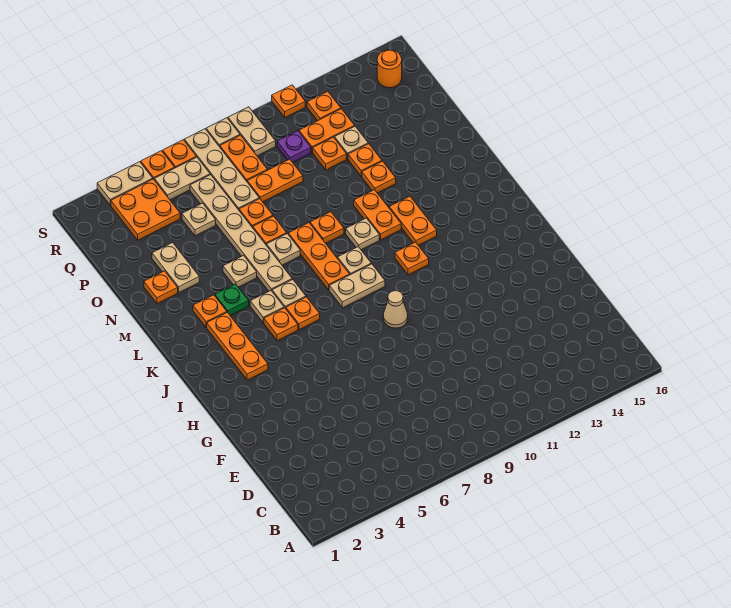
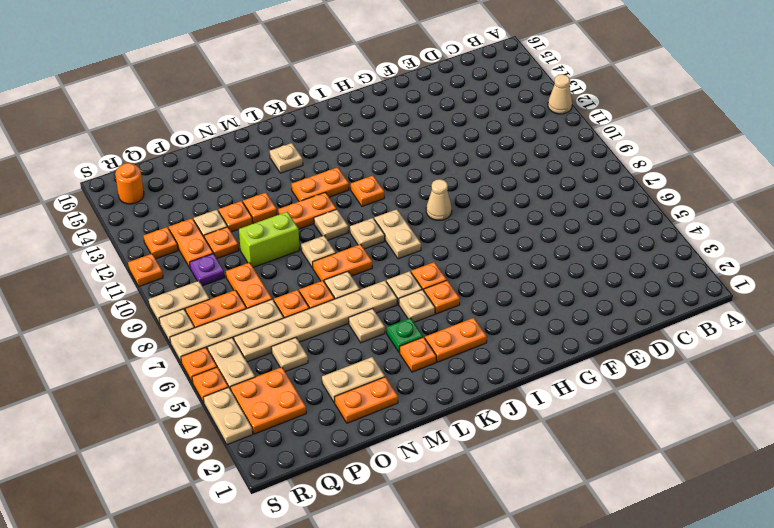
none -> tan 1x1 cone [548,74,572,114]
orange 1x3 plate [207,312,268,380] -> orange 1x2 plate [425,318,487,362]
orange 1x3 plate [288,223,350,290] -> orange 1x2 plate [313,244,372,281]
none -> tan 1x1 plate [270,143,303,173]
orange 1x1 plate [310,212,344,243] -> tan 1x1 plate [301,236,336,268]
orange 1x1 plate [144,271,178,304] -> orange 1x2 plate [335,377,398,423]
none -> lime 1x2 brick [239,212,300,267]

